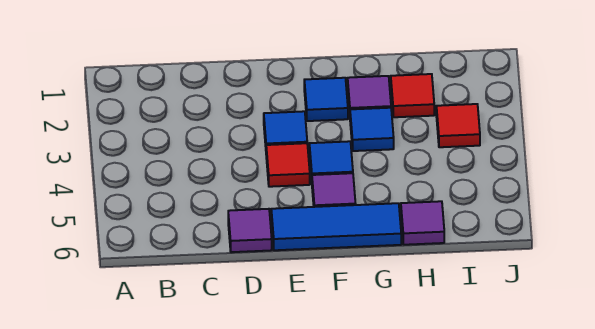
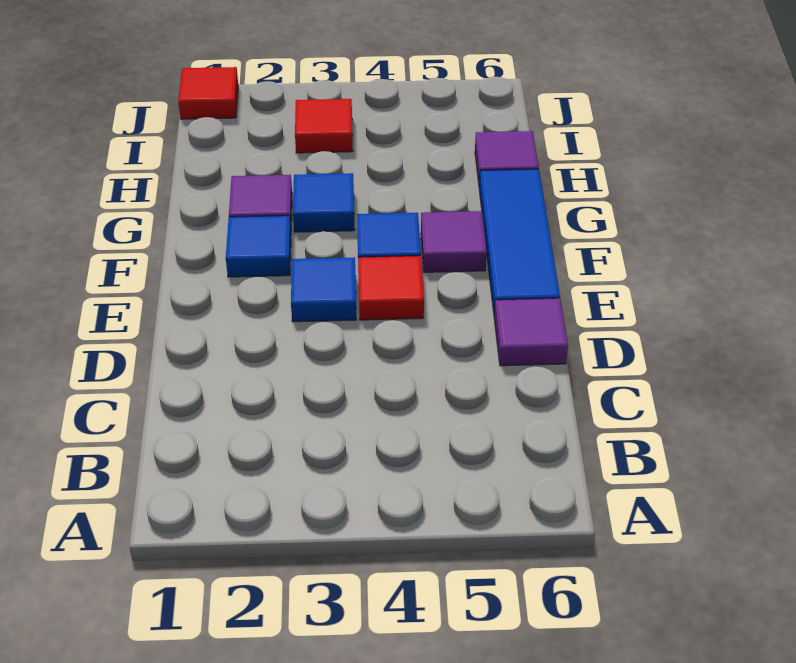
red 1x1 tile [391,74,434,117] -> red 1x1 tile moved to [178,67,238,119]

